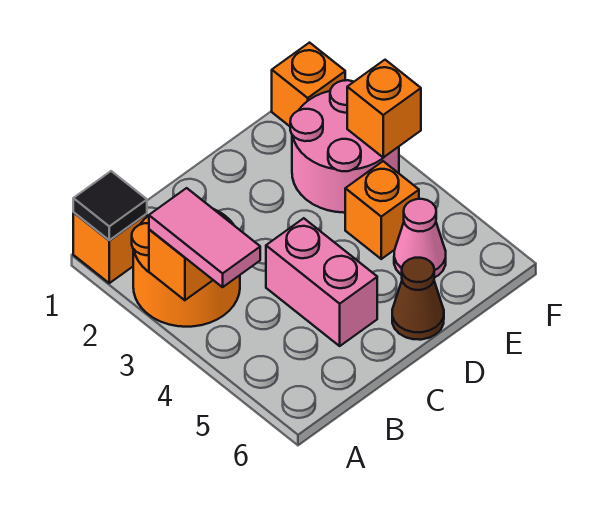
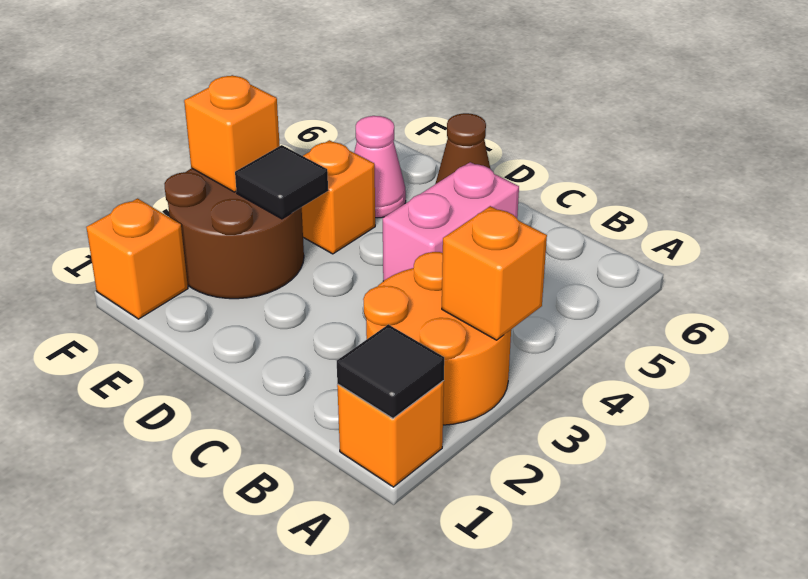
pink 1x2 tile [149,188,260,287] -> none
pink 2x2 round brick [290,80,399,213] -> brown 2x2 round brick [164,168,304,299]
none -> black 1x1 tile [235,145,328,219]

